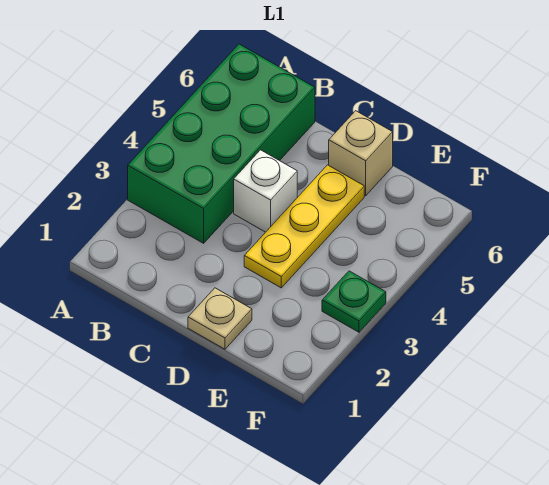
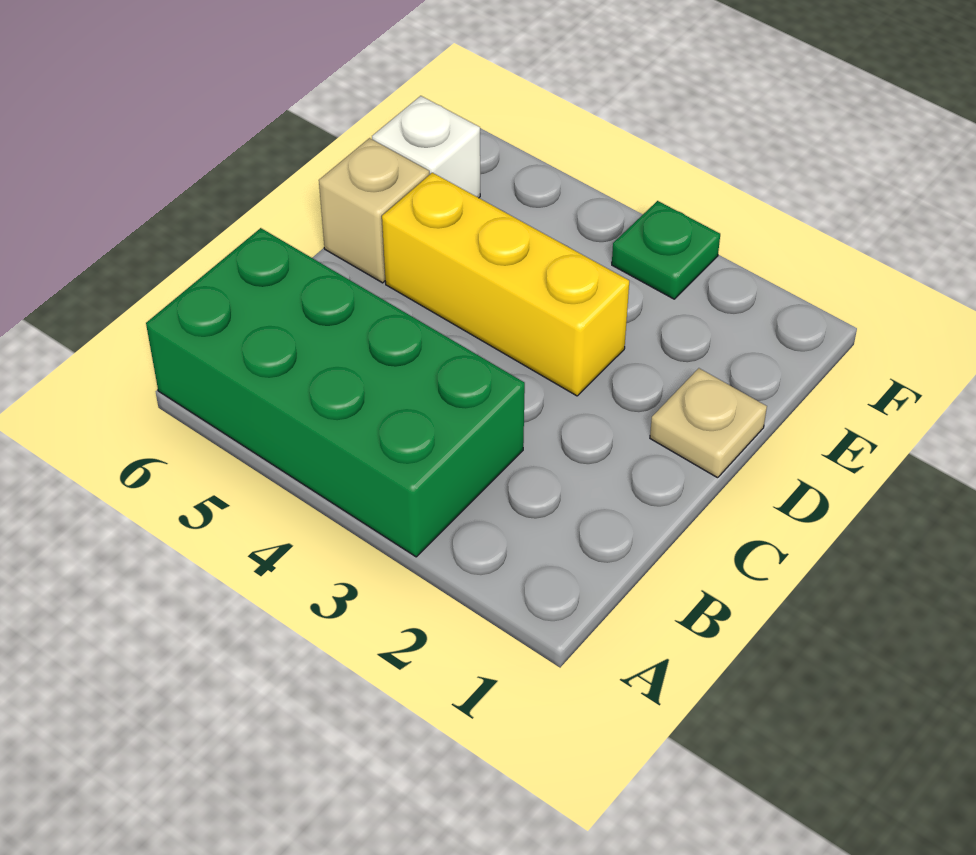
white 1x1 brick [234,150,297,232] -> white 1x1 brick moved to [372,96,480,198]
yellow 1x3 plate [244,165,364,288] -> yellow 1x3 brick [382,173,629,396]

